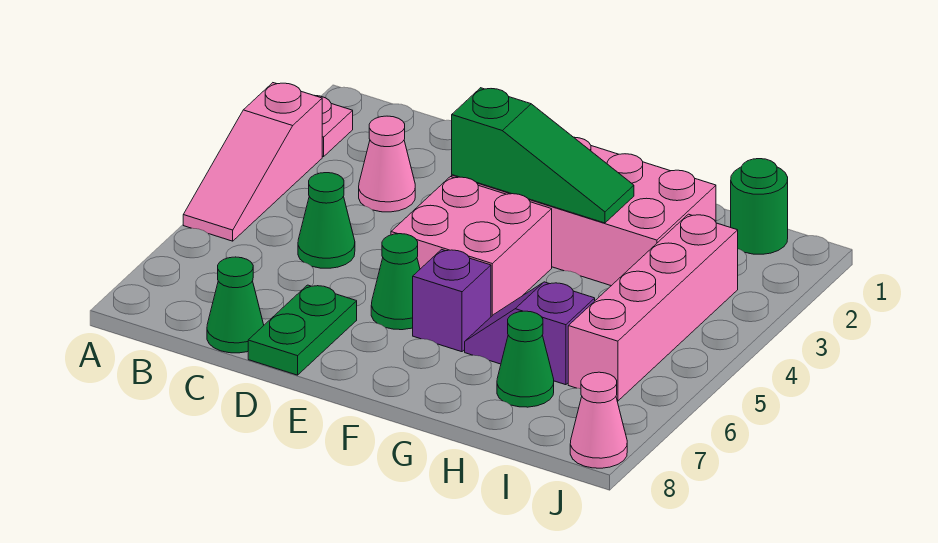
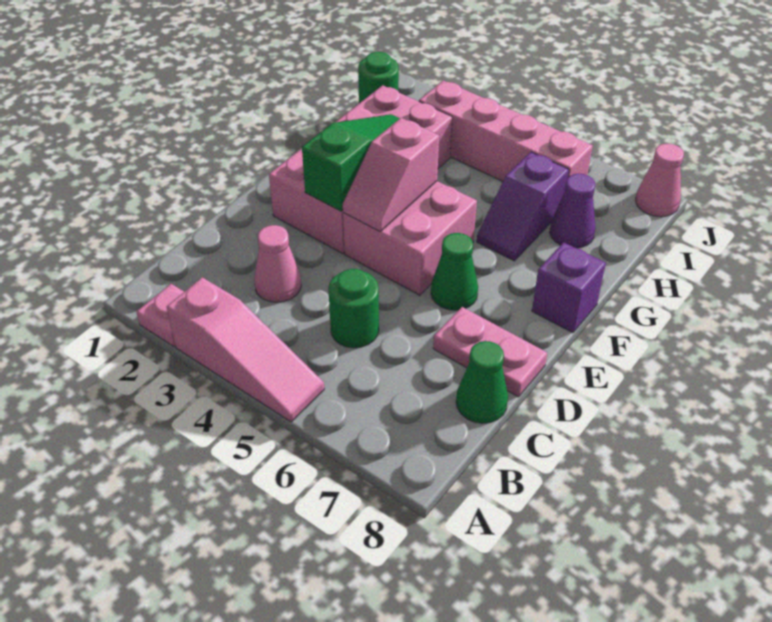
green 1x1 cone [298,173,355,268] -> green 1x1 round brick [328,269,379,348]
green 1x2 plate [248,285,357,375] -> pink 1x2 plate [433,307,547,397]
none -> pink 1x2 slope [343,118,439,232]
purple 1x1 brick [413,249,491,352] -> purple 1x1 brick moved to [532,242,606,333]
green 1x1 cone [497,311,554,407] -> purple 1x1 cone [550,174,595,248]

